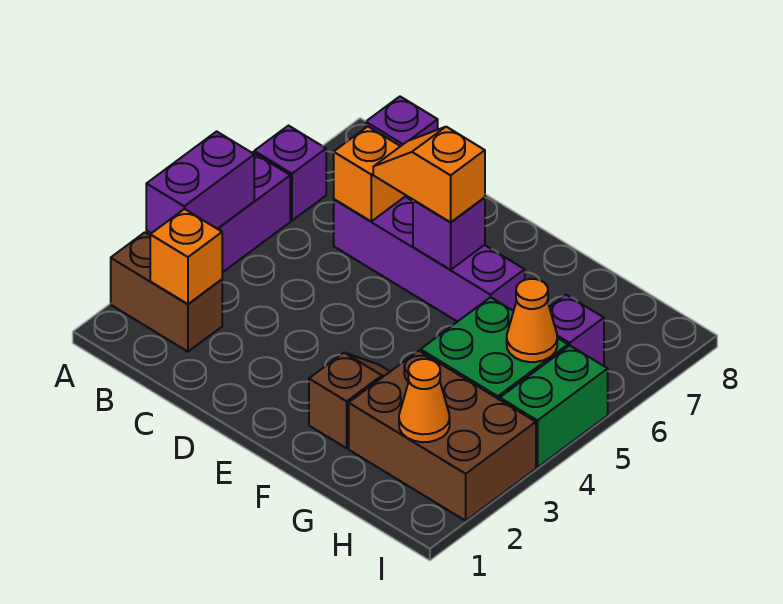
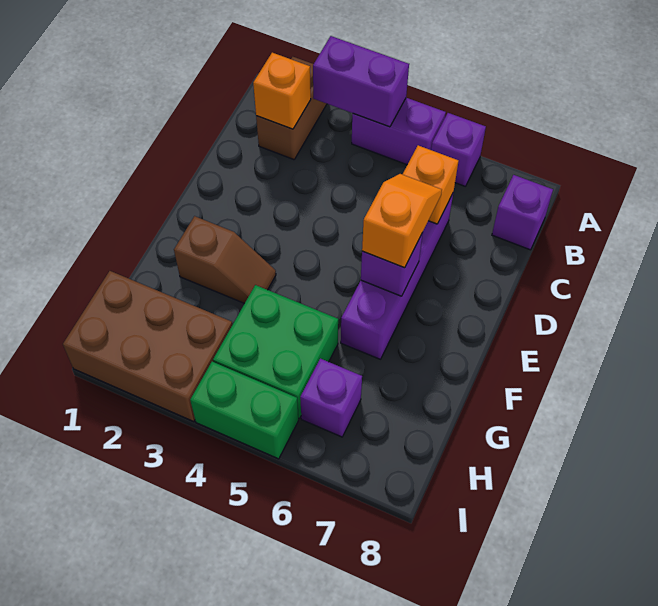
brown 2x3 brick [349,351,536,521] -> brown 2x3 brick turned to [63,271,232,421]
orange 1x1 cone [399,359,450,442] -> none
orange 1x1 cone [507,279,557,362] -> none

